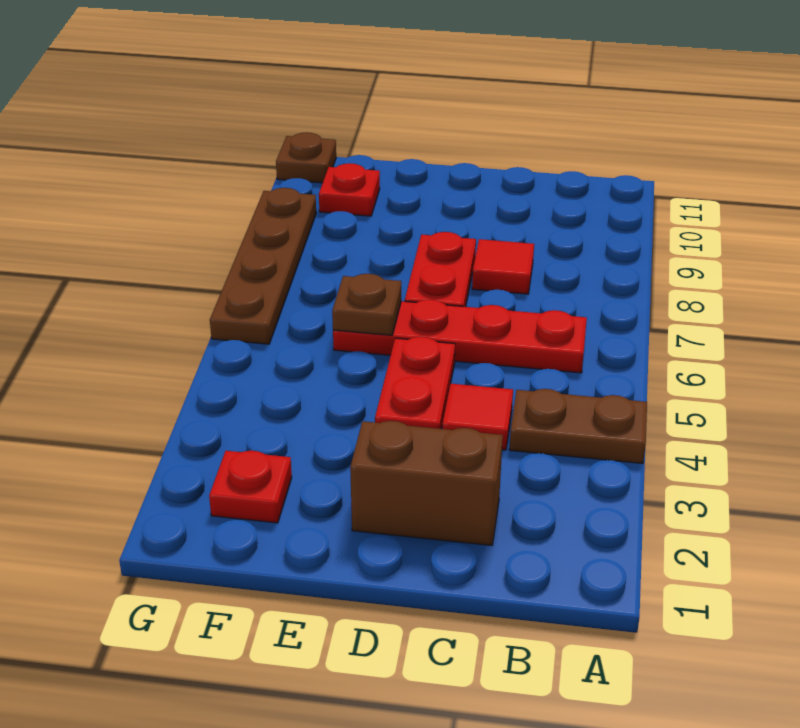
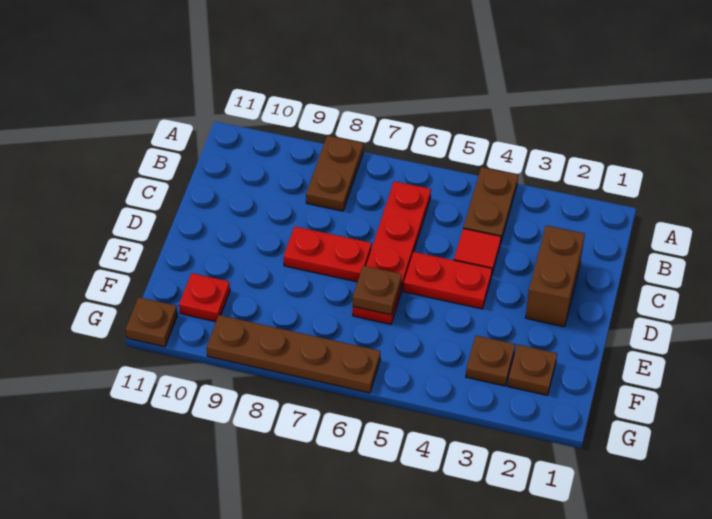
none -> brown 1x2 plate [306,136,363,211]
red 1x1 tile [472,239,534,294] -> none
red 1x1 plate [209,451,292,523] -> brown 1x1 plate [508,345,557,395]
none -> brown 1x1 plate [466,336,515,386]

